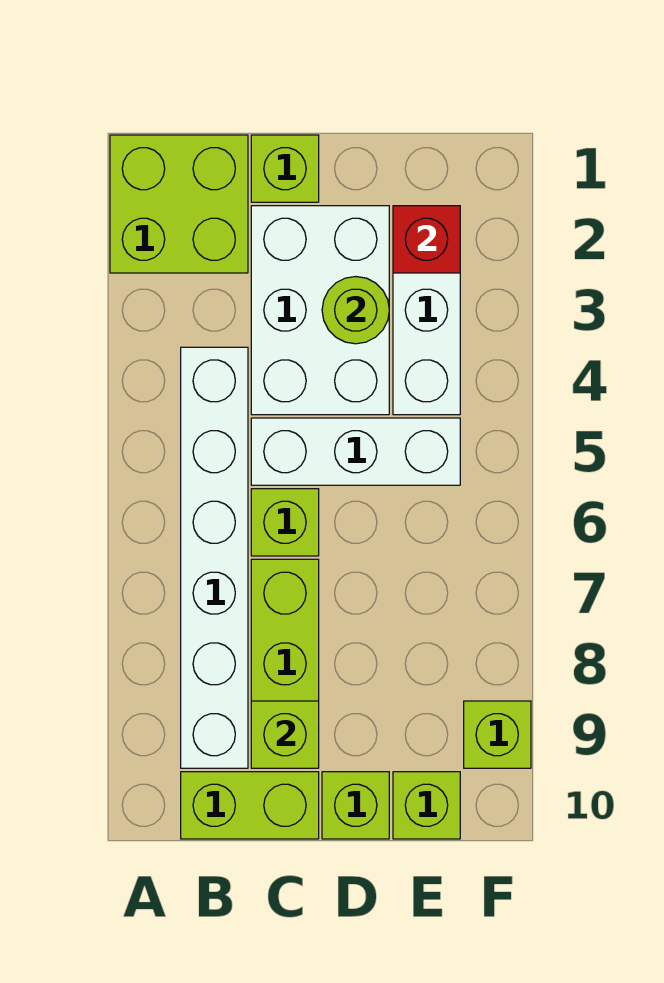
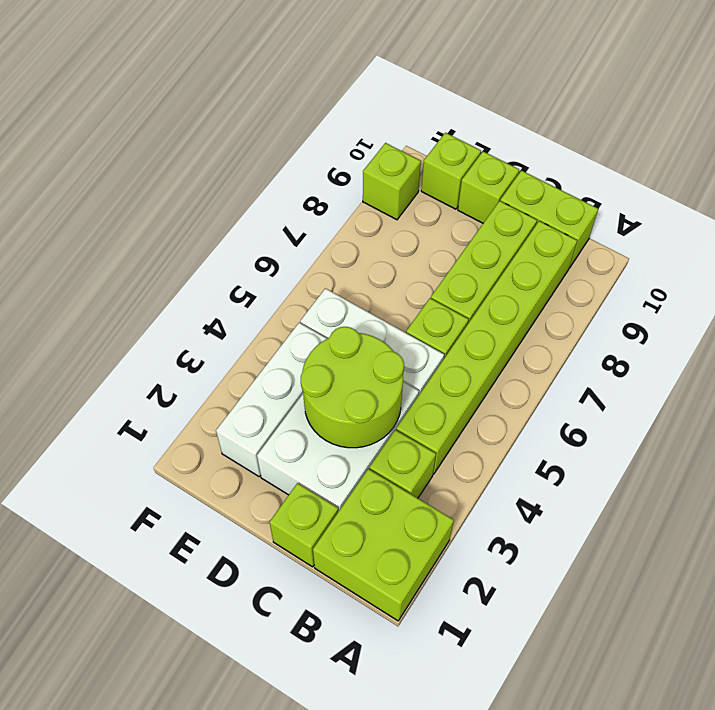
white 1x6 brick [181,347,248,768] -> lime 1x6 brick [396,221,577,474]
lime 1x1 brick [251,701,319,768] -> lime 1x1 brick moved to [369,430,436,498]
lime 1x1 round brick [322,277,389,344] -> lime 2x2 round brick [301,327,404,448]
red 1x1 brick [393,206,460,273] -> none

